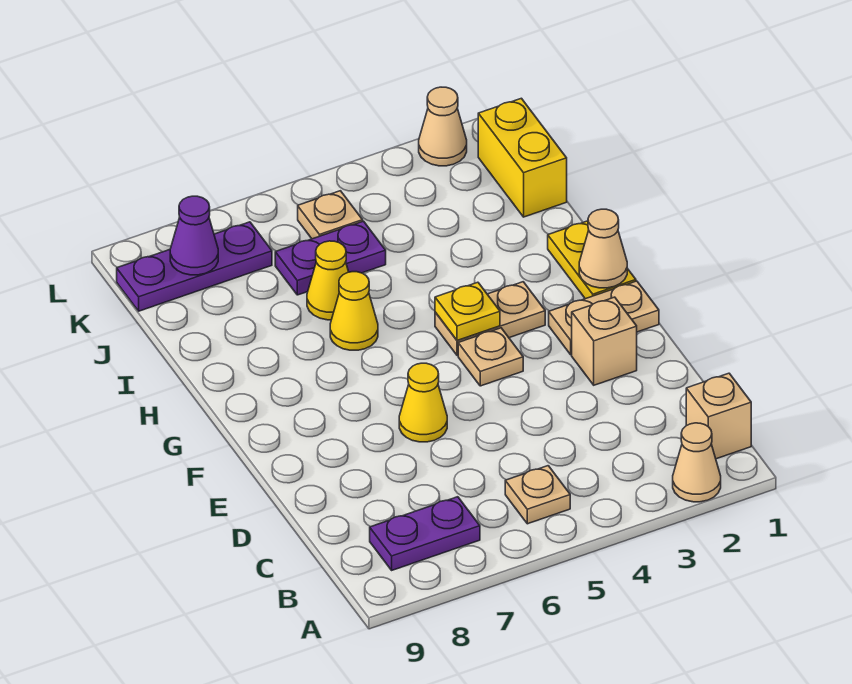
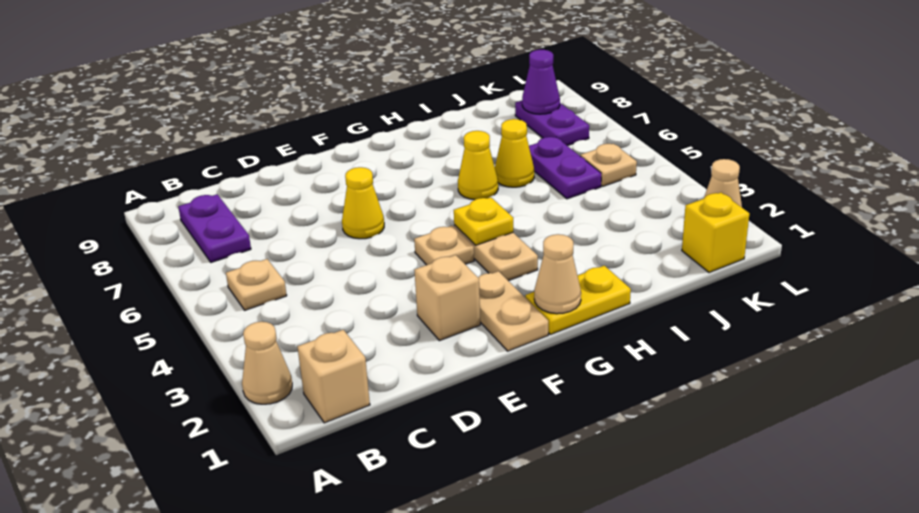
yellow 1x2 brick [478,98,567,217] -> yellow 1x1 brick [682,193,749,273]
purple 1x3 plate [117,222,272,311] -> purple 1x2 plate [515,101,589,146]

